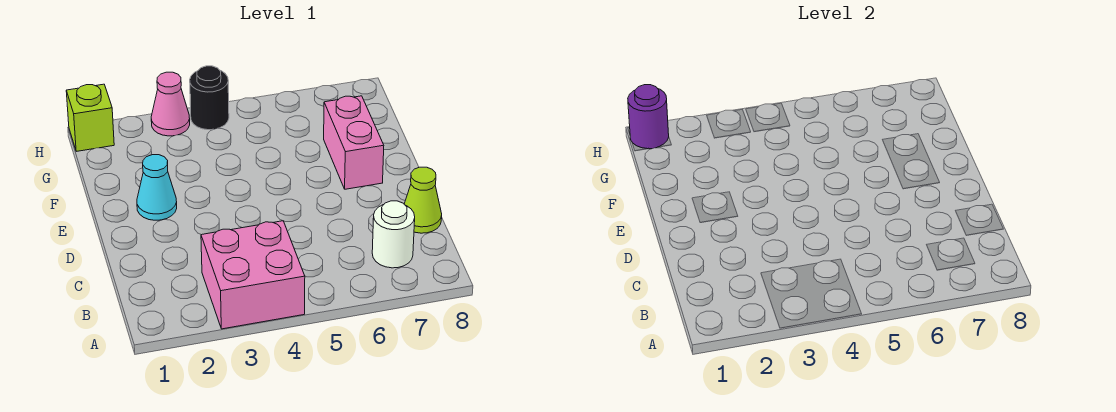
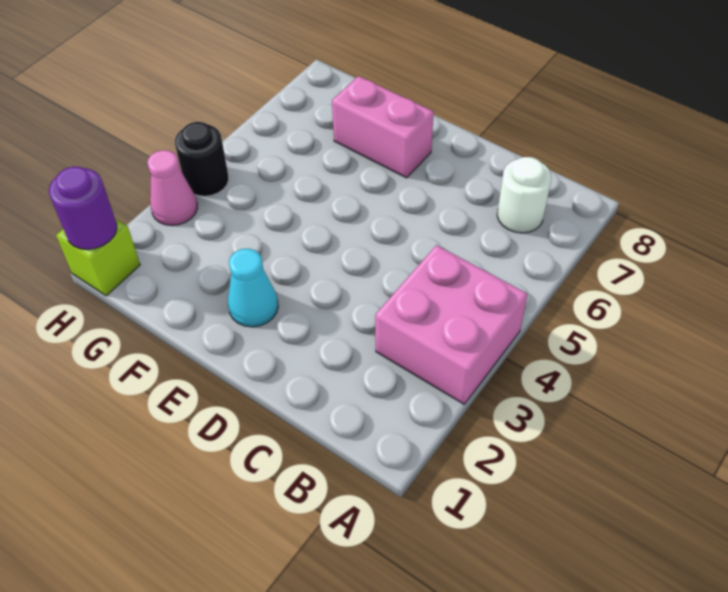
lime 1x1 cone [404,167,442,233] -> none

